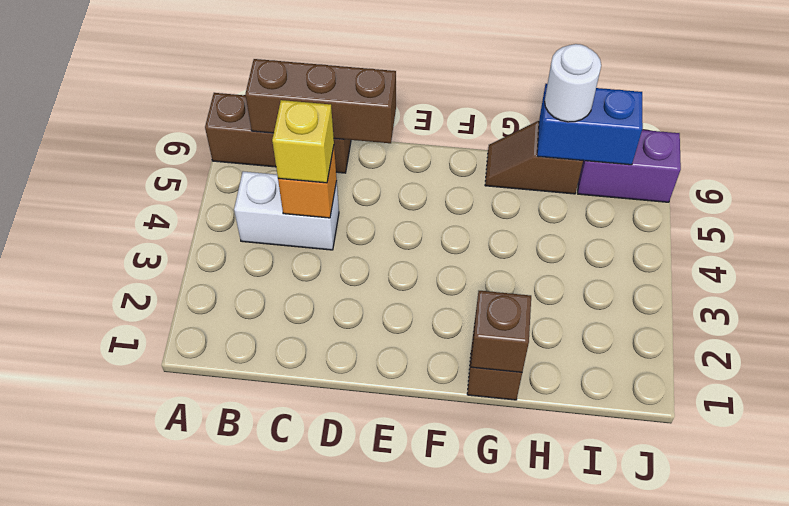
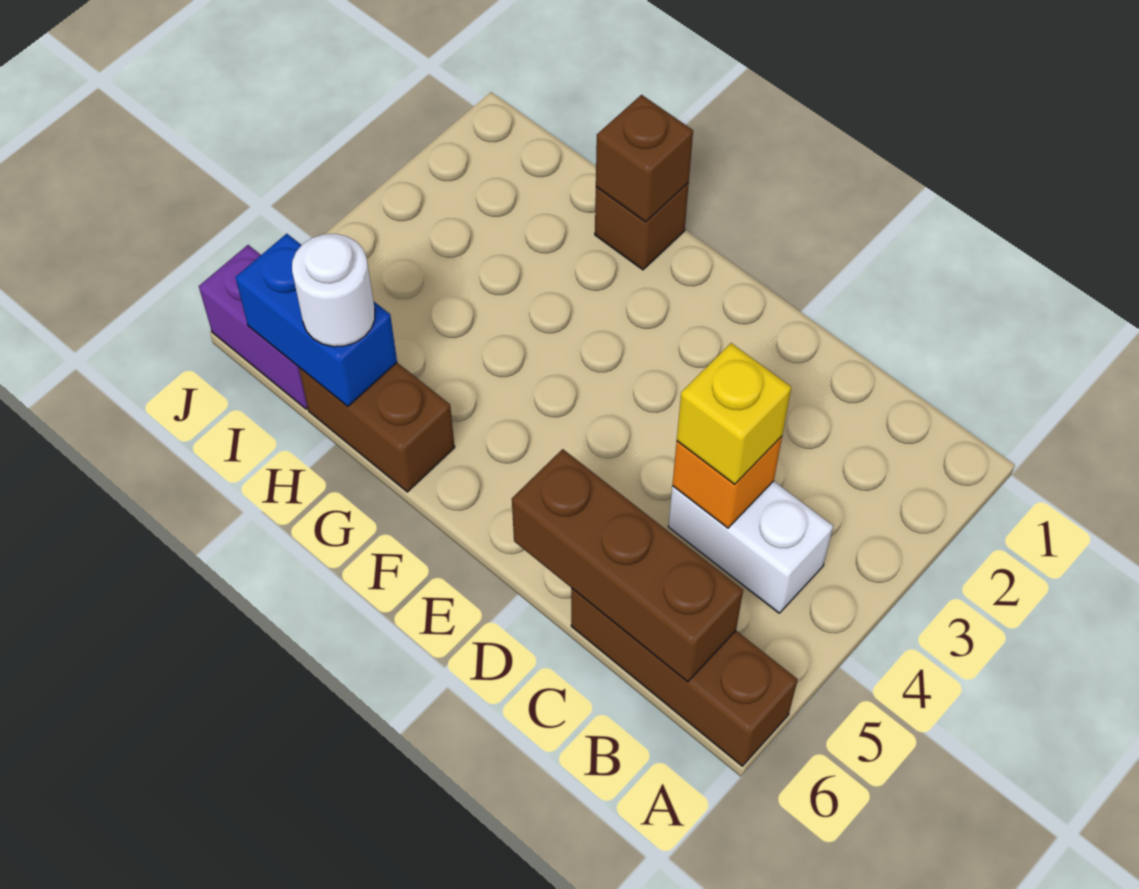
brown 1x2 slope [485,121,583,194] -> brown 1x2 brick [299,363,455,492]

